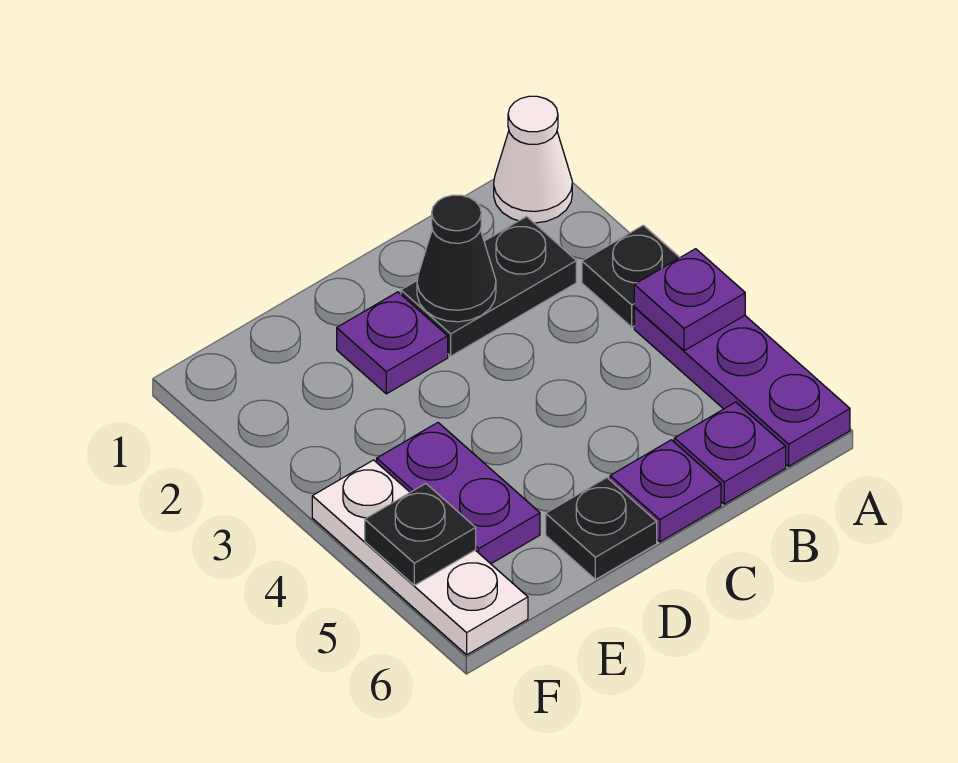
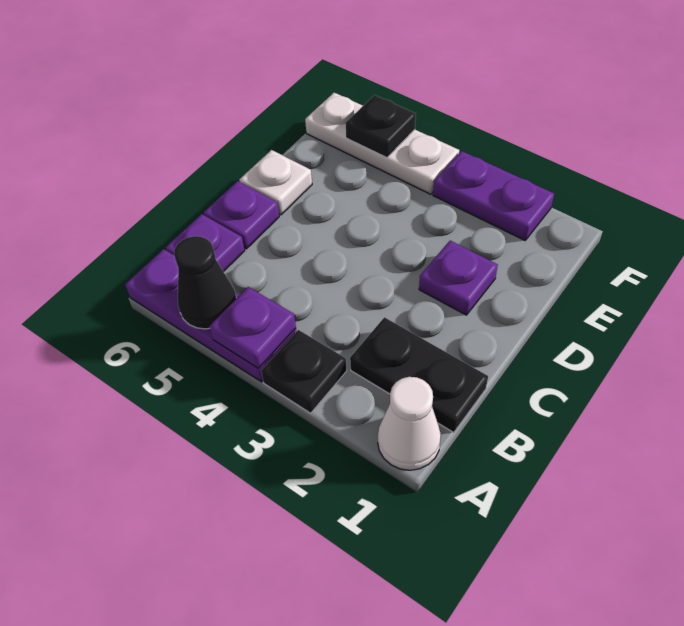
black 1x2 plate [401,217,576,356] -> black 1x2 plate turned to [350,317,488,433]
black 1x1 cone [417,195,496,322] -> black 1x1 cone moved to [174,236,236,329]
black 1x1 plate [546,478,657,580] -> white 1x1 plate [239,150,312,215]
purple 1x2 plate [377,423,540,564] -> purple 1x2 plate moved to [433,151,554,240]

